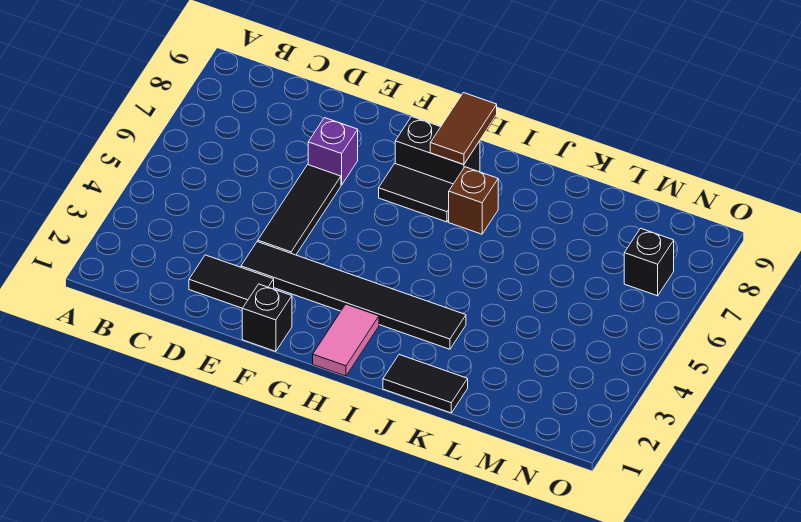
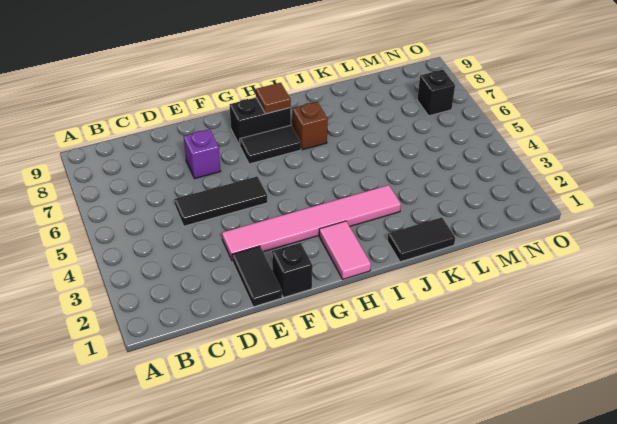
black 1x2 tile [189,255,274,308] -> black 1x2 tile turned to [232,246,282,307]
black 1x6 tile [241,242,466,349] -> pink 1x6 tile [222,185,401,260]
black 1x3 tile [258,165,341,255] -> black 1x3 tile turned to [174,176,268,226]
brown 1x2 tile [430,93,497,165] -> brown 1x1 tile [256,83,291,114]

